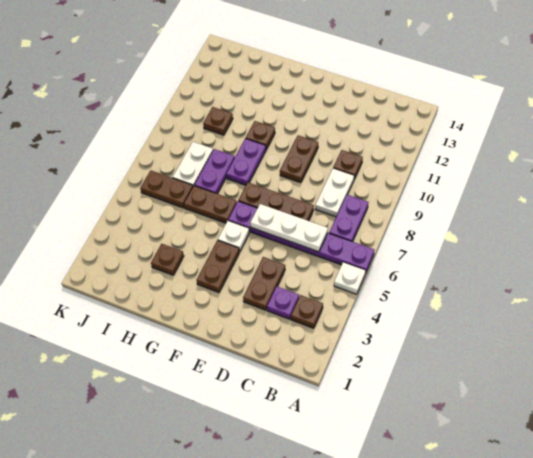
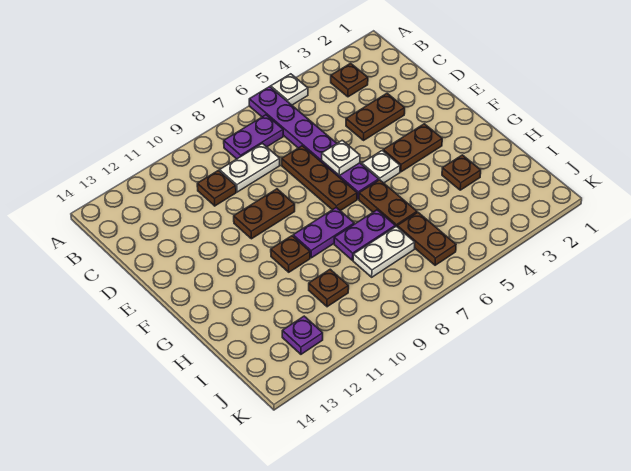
purple 1x1 plate [267,286,299,319] -> purple 1x1 plate moved to [282,316,323,354]
white 1x3 plate [250,204,328,252] -> white 1x1 plate [322,140,360,175]

